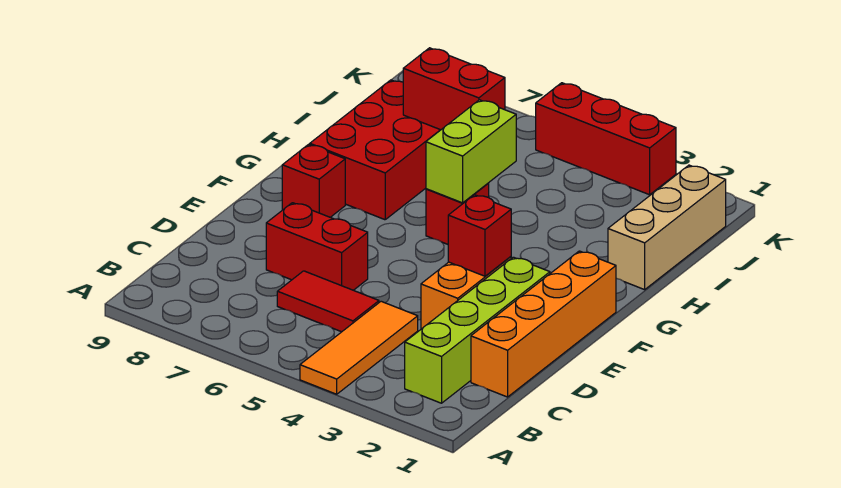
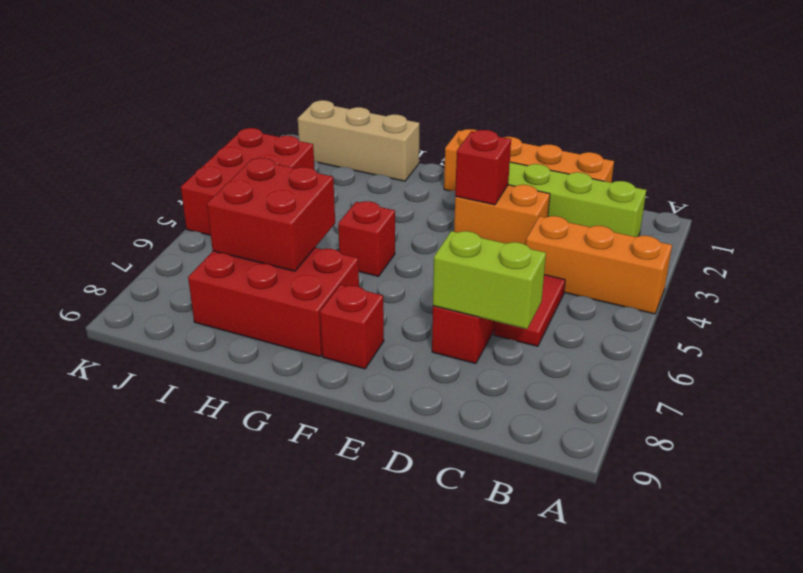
orange 1x3 tile [300,301,418,394] -> orange 1x3 brick [526,216,672,314]
lime 1x2 brick [426,100,516,203] -> lime 1x2 brick moved to [433,231,546,329]
red 1x2 brick [403,48,505,130] -> red 2x2 brick [207,158,335,271]
red 1x3 brick [536,83,676,195] -> red 2x3 brick [181,128,315,235]

